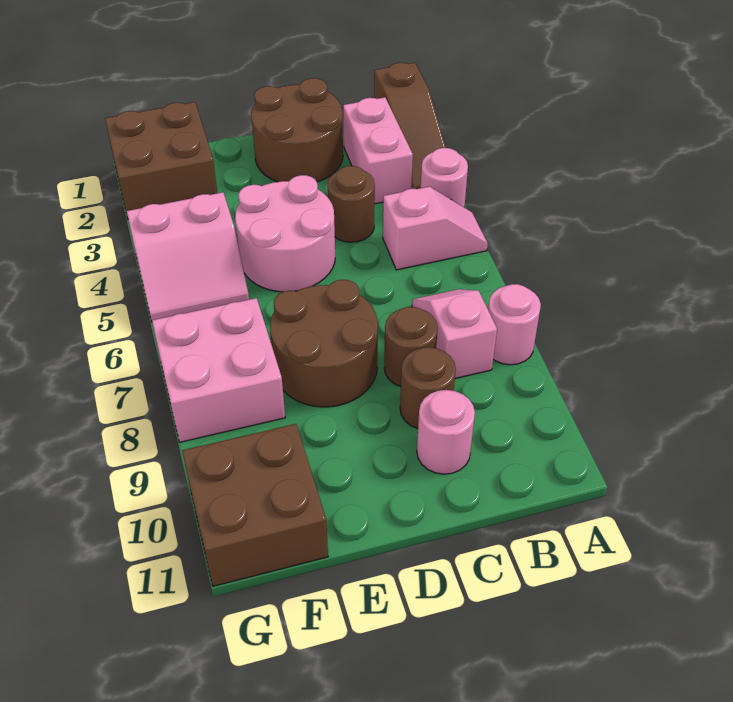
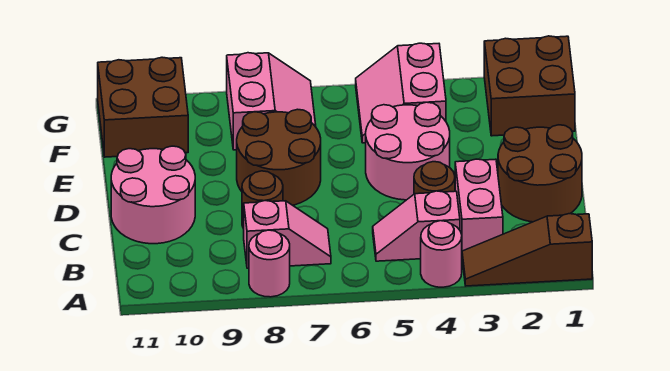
pink 1x2 slope [383,187,488,270] -> pink 1x2 slope turned to [373,191,460,261]
pink 1x2 brick [343,97,413,204] -> pink 1x2 brick turned to [455,159,503,251]
brown 1x1 round brick [400,347,456,429] -> none
pink 1x1 round brick [417,390,475,474] -> pink 2x2 round brick [111,146,195,244]
pink 2x2 brick [152,298,285,442] -> pink 2x2 slope [227,53,316,150]

